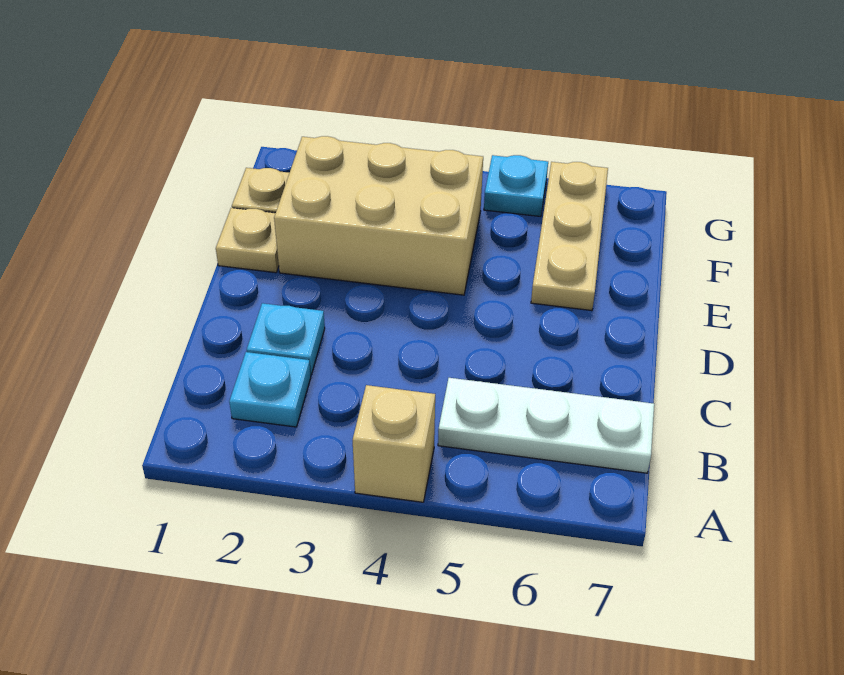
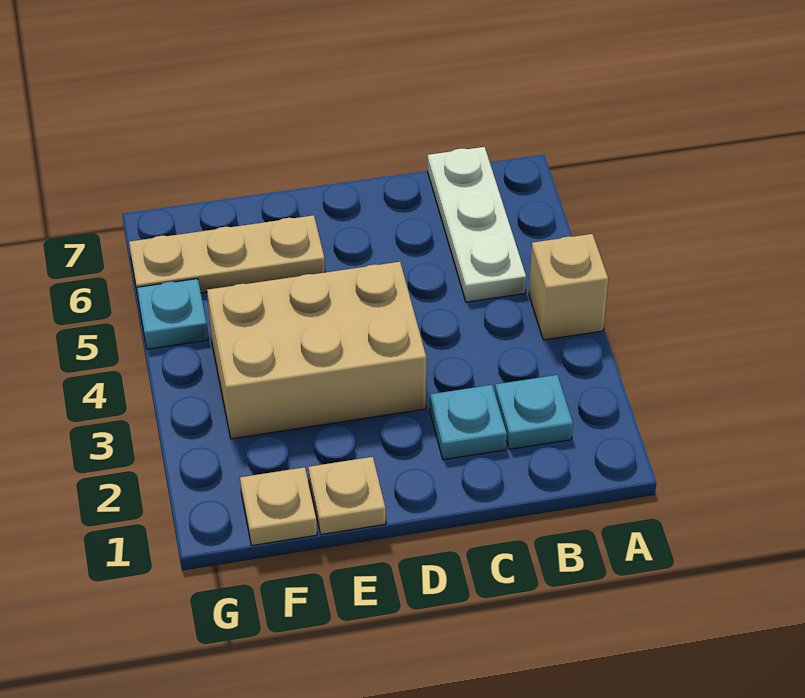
tan 2x3 brick [274,136,483,295] -> tan 2x3 brick turned to [207,262,426,439]

